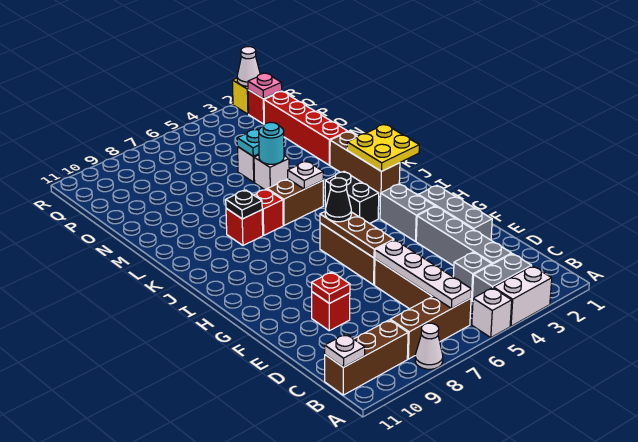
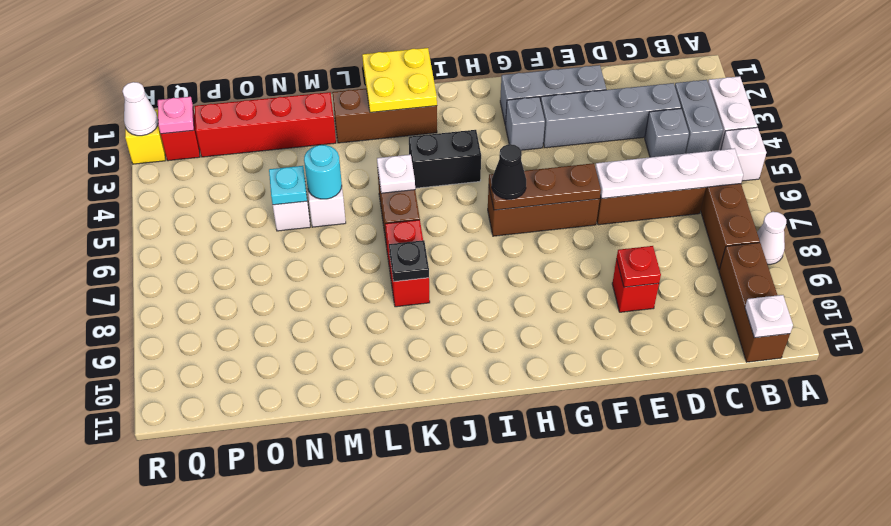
grey 1x2 brick [380,184,435,242] -> grey 1x1 brick [506,97,545,150]

